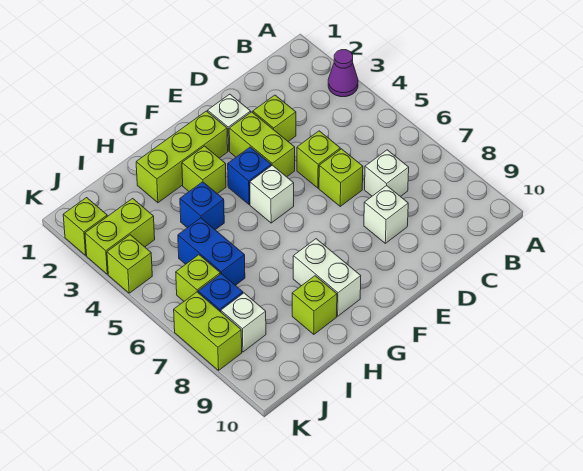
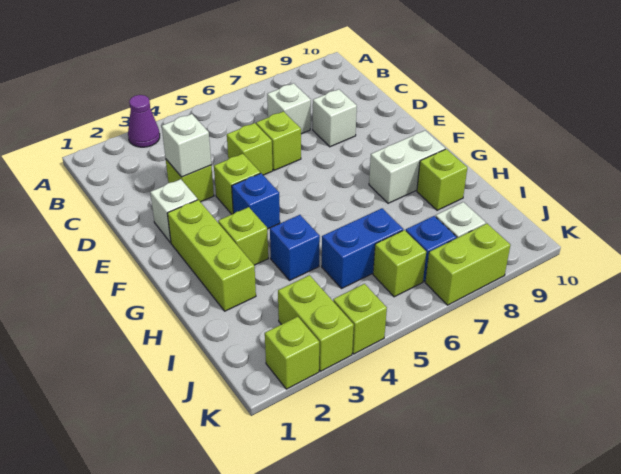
lime 1x2 brick [229,112,295,177] -> lime 1x1 brick [214,154,260,214]
white 1x1 brick [250,165,294,223] -> white 1x1 brick moved to [162,114,211,177]

